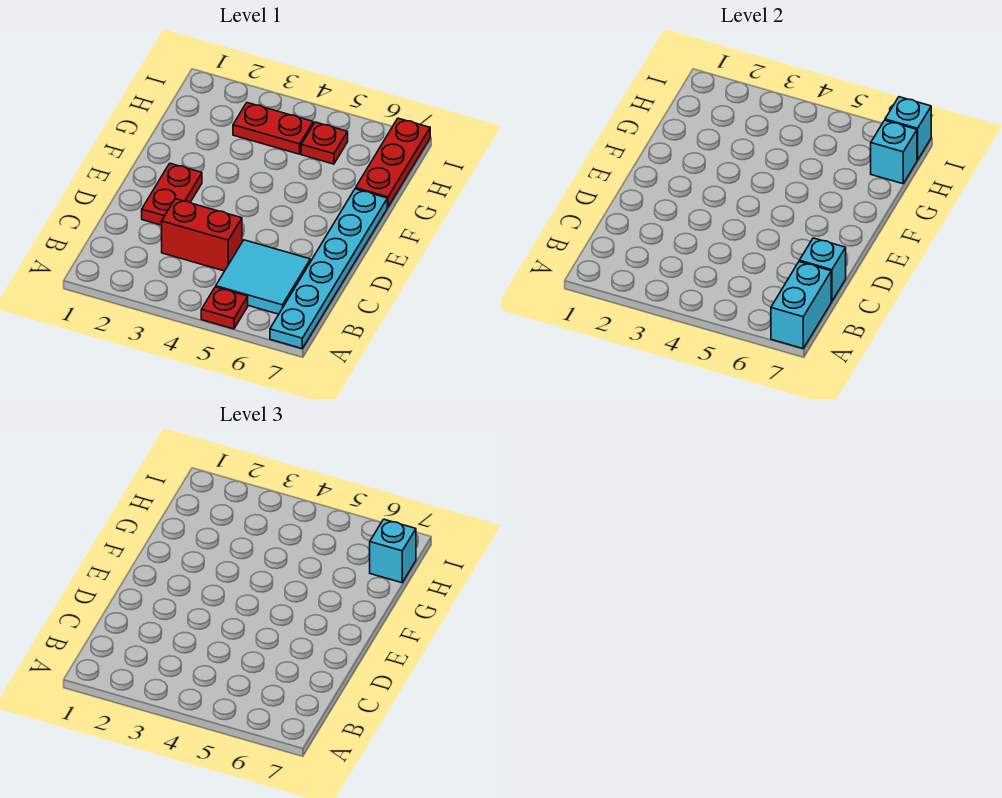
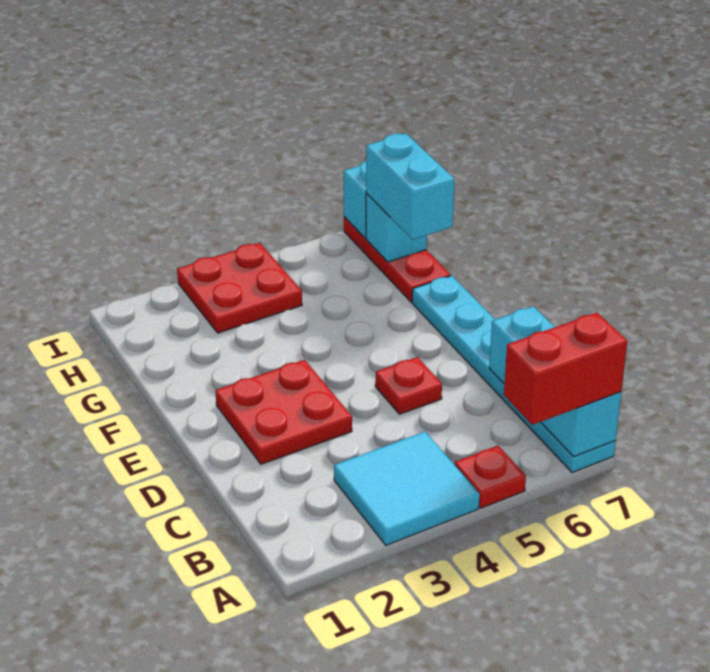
cyan 2x2 tile [216,240,310,314] -> cyan 2x2 tile moved to [334,432,480,545]
red 1x2 brick [161,198,242,271] -> red 1x2 brick moved to [504,313,627,425]
red 1x2 plate [142,163,202,225] -> red 2x2 plate [215,360,352,464]
red 1x2 plate [233,103,313,154] -> red 2x2 plate [177,243,302,333]
red 1x1 plate [301,122,348,164] -> red 1x1 plate moved to [375,357,442,414]
cyan 1x1 brick [370,519,416,583] -> cyan 1x2 brick [366,134,454,240]

